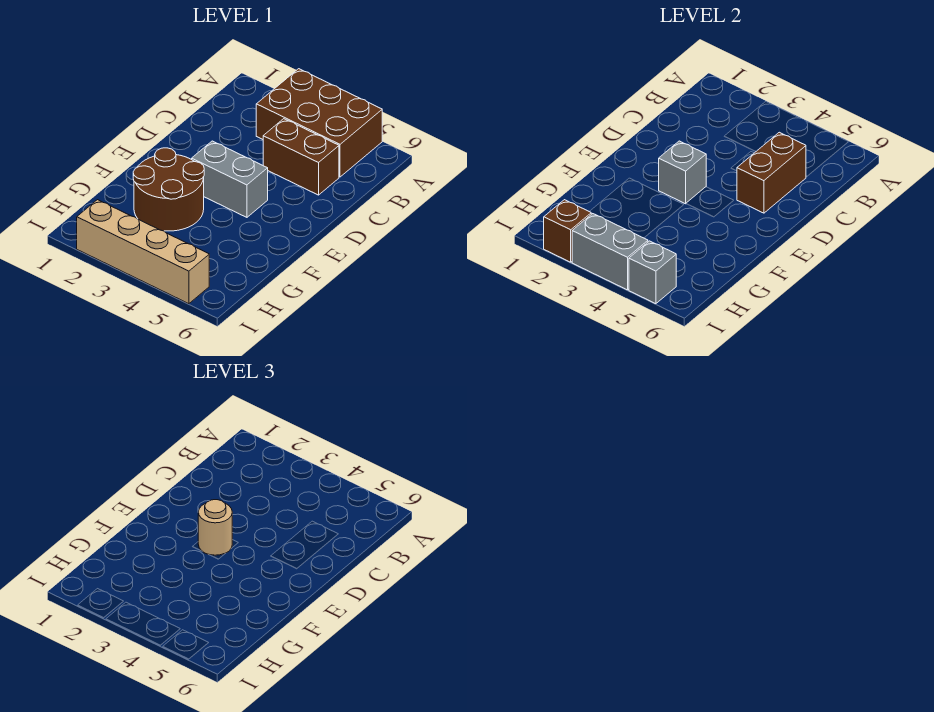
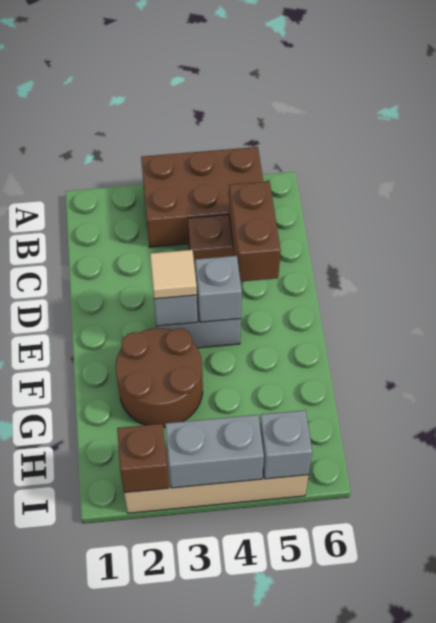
tan 1x1 round brick [198,500,232,555] -> tan 1x1 tile [150,250,197,299]
none -> grey 1x1 brick [195,256,242,322]

